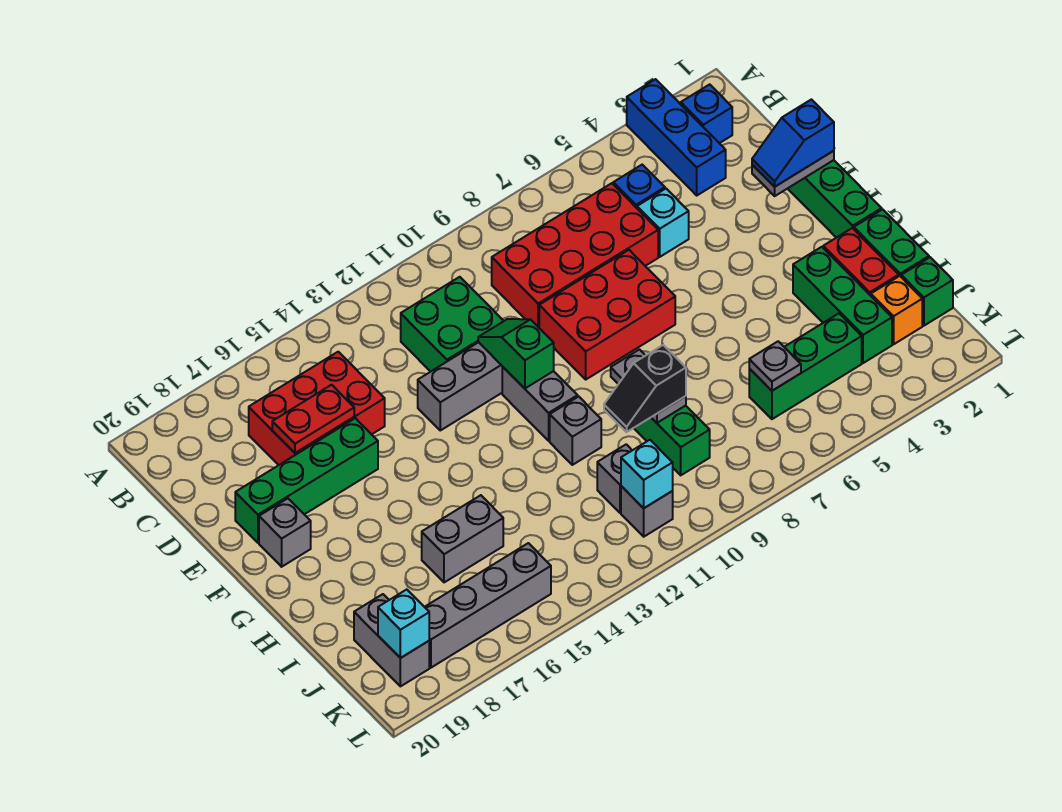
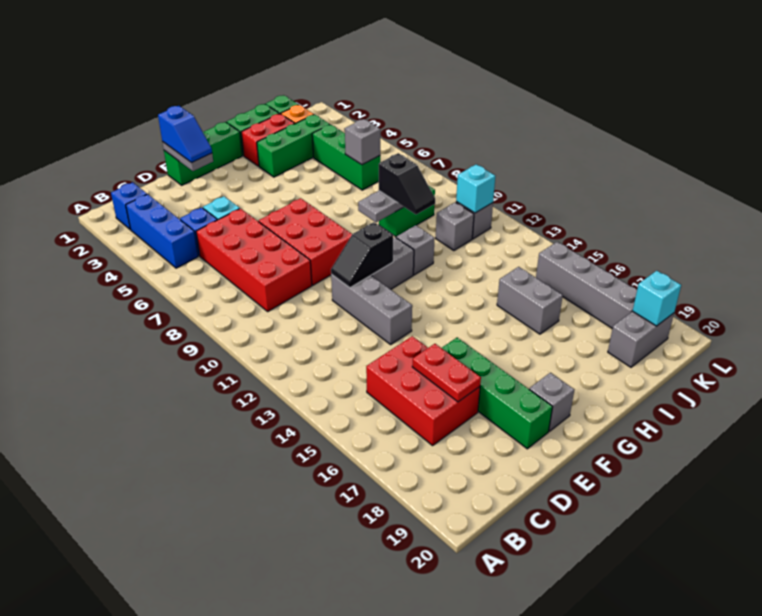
blue 1x3 brick [627,79,726,195] -> blue 1x3 brick turned to [126,194,198,268]
green 2x2 brick [401,277,503,372] -> none
green 1x2 slope [478,319,554,388] -> black 1x2 slope [331,222,393,288]
grey 1x1 plate [749,341,801,391] -> grey 1x1 brick [345,119,380,165]

